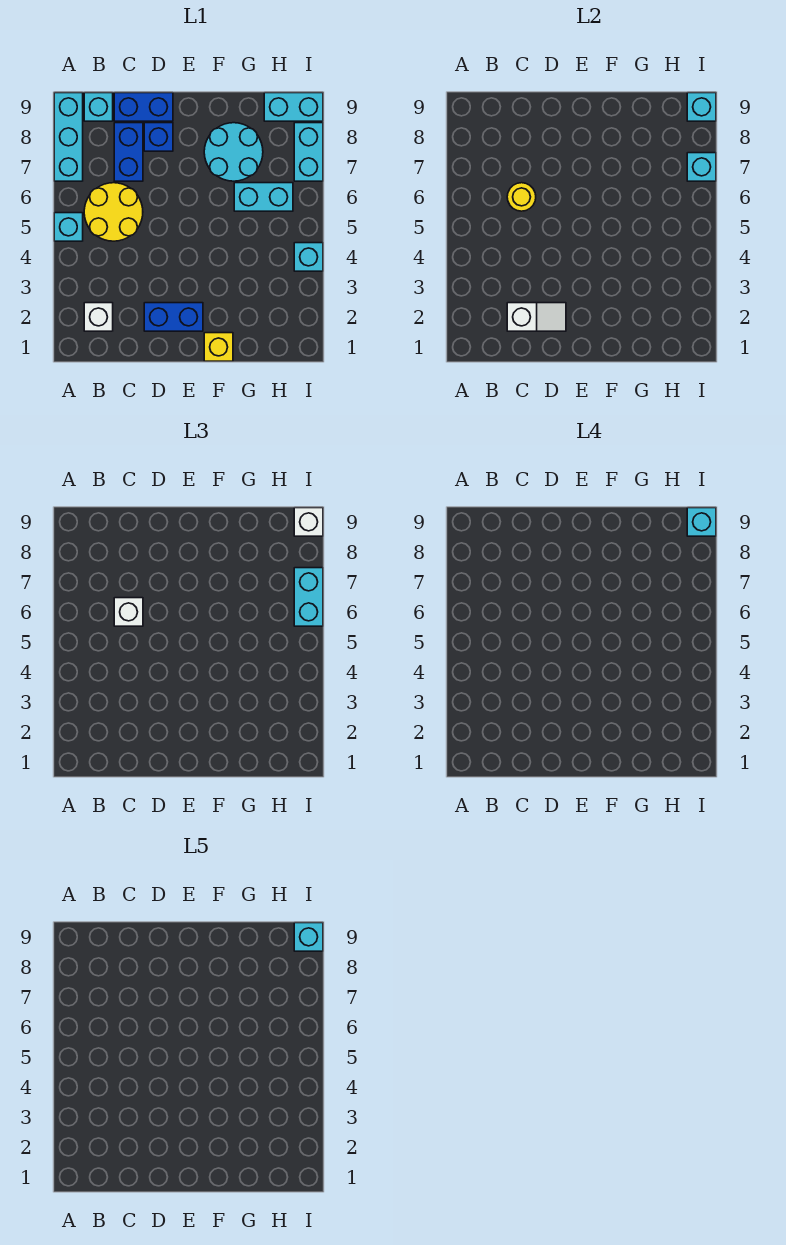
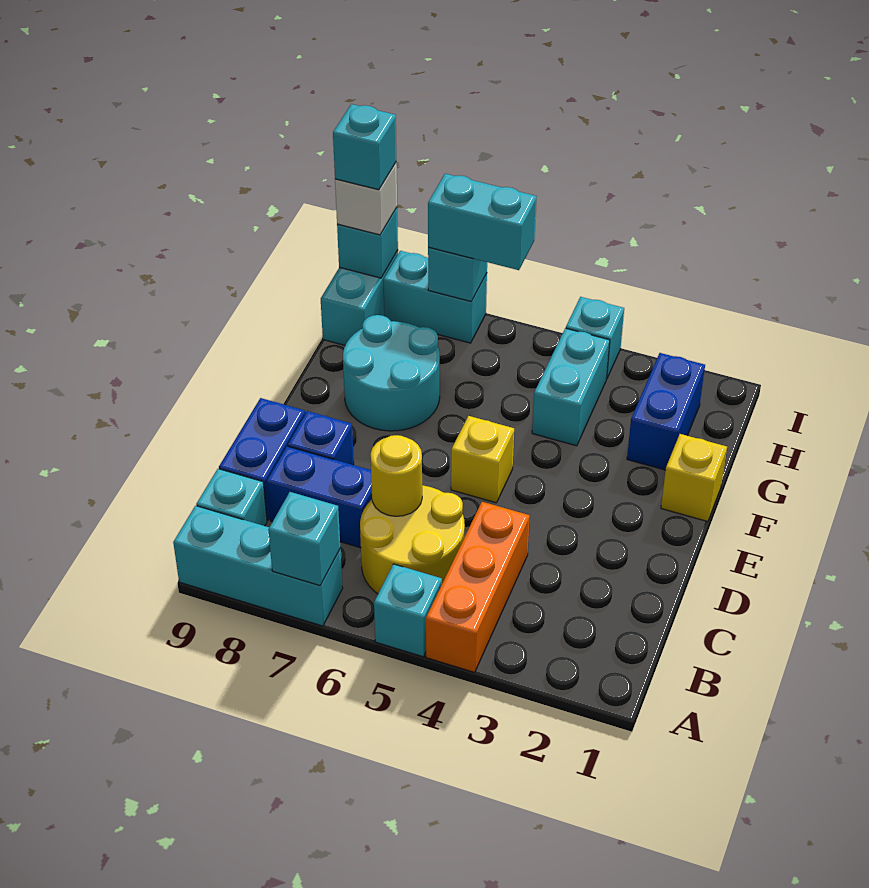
none -> orange 1x3 brick [426,502,530,672]
white 1x1 brick [84,303,113,331] -> none
white 1x2 slope [507,303,566,331] -> none
white 1x1 brick [114,598,143,626] -> none
blue 1x2 brick [144,303,203,331] -> blue 1x2 brick moved to [627,353,705,470]
none -> yellow 1x1 brick [451,416,514,503]
cyan 1x2 brick [234,183,293,211] -> cyan 1x2 brick moved to [532,328,610,446]
cyan 1x1 brick [294,923,323,951] -> cyan 1x1 brick moved to [268,492,340,585]

